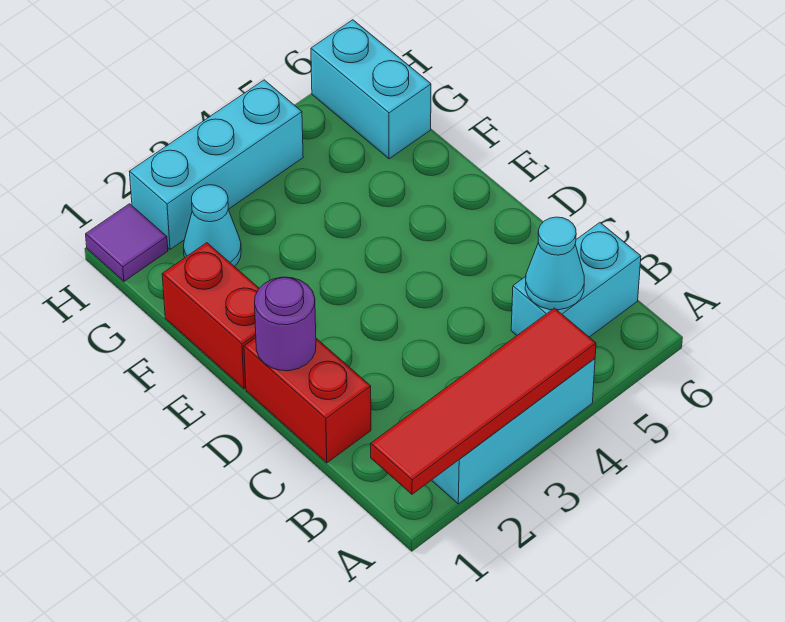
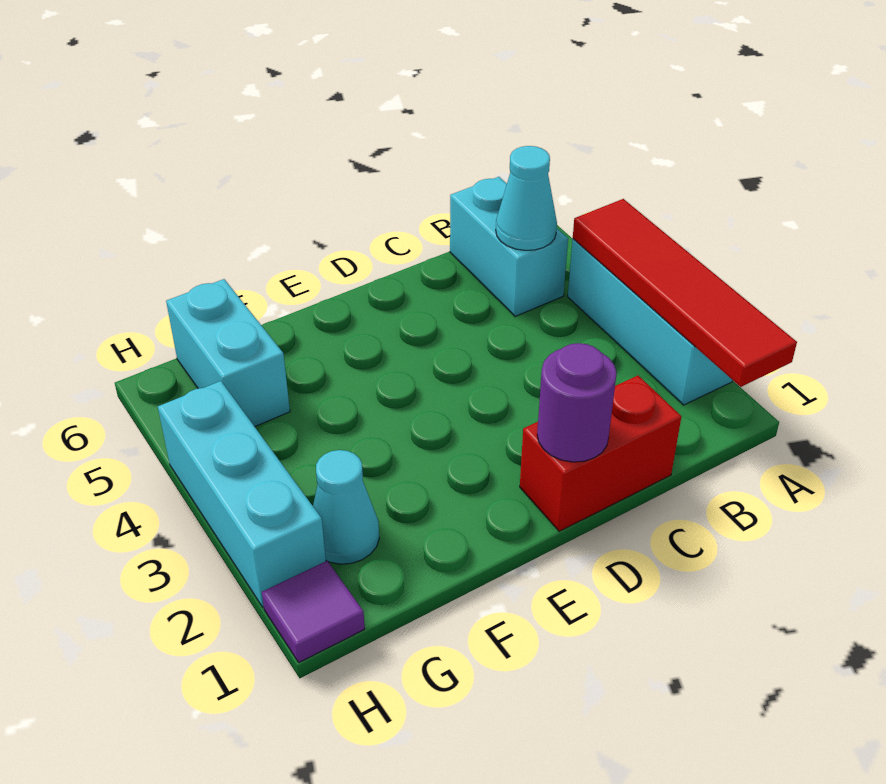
red 1x2 brick [162,243,259,389] -> none
cyan 1x2 brick [311,20,431,159] -> cyan 1x2 brick turned to [166,279,290,427]

